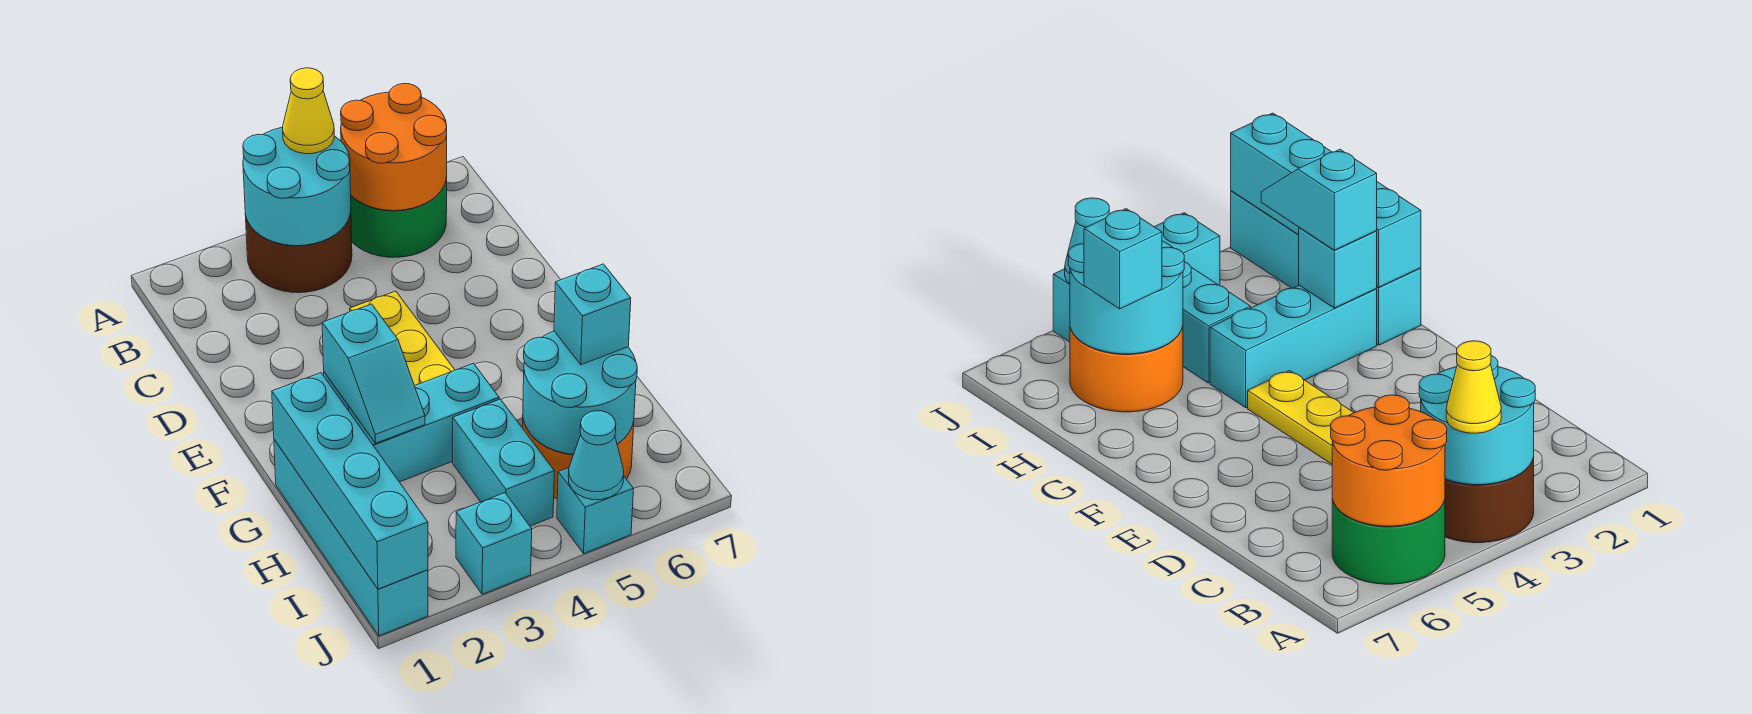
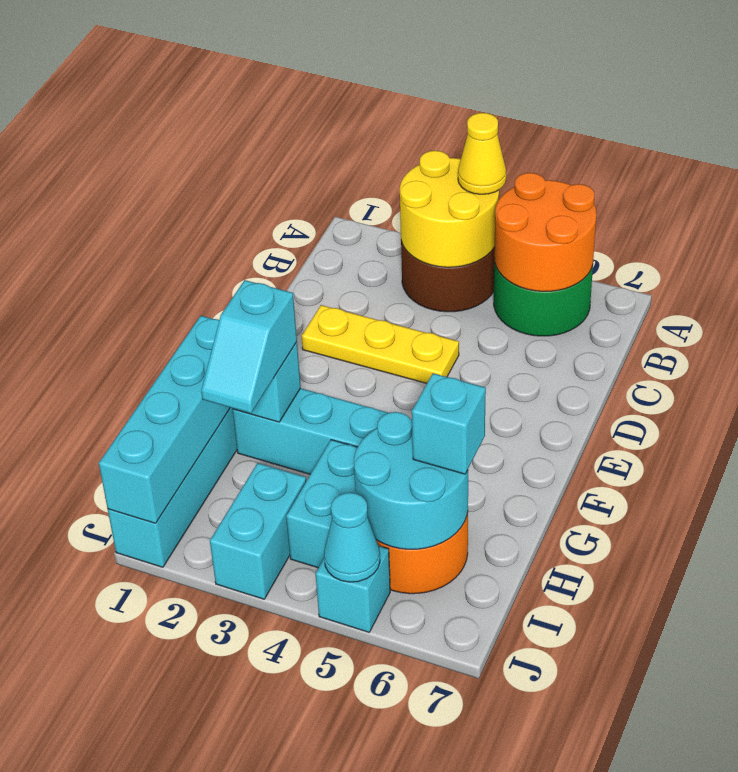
cyan 2x2 round brick [243,127,351,246] -> yellow 2x2 round brick [400,151,499,267]
yellow 1x3 plate [350,291,455,386] -> yellow 1x3 plate turned to [302,305,459,383]
cyan 1x1 brick [456,493,532,594] -> cyan 1x2 brick [210,463,306,599]

